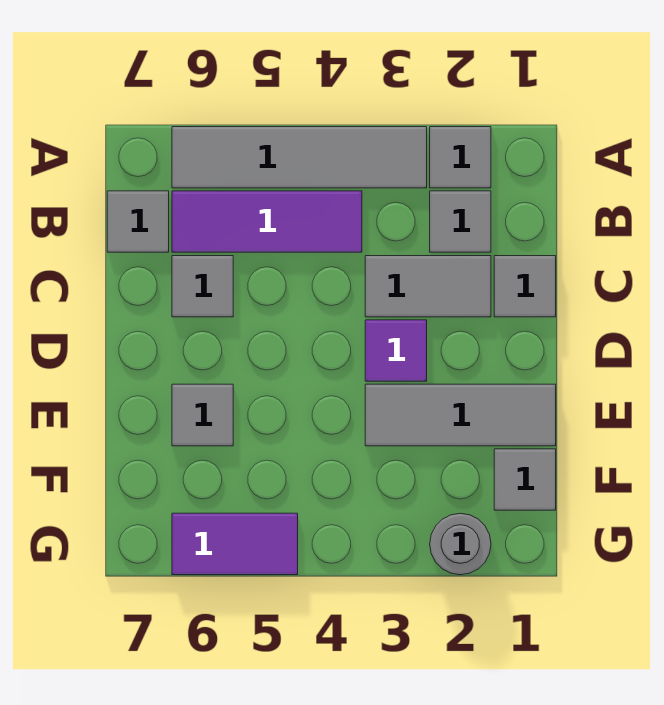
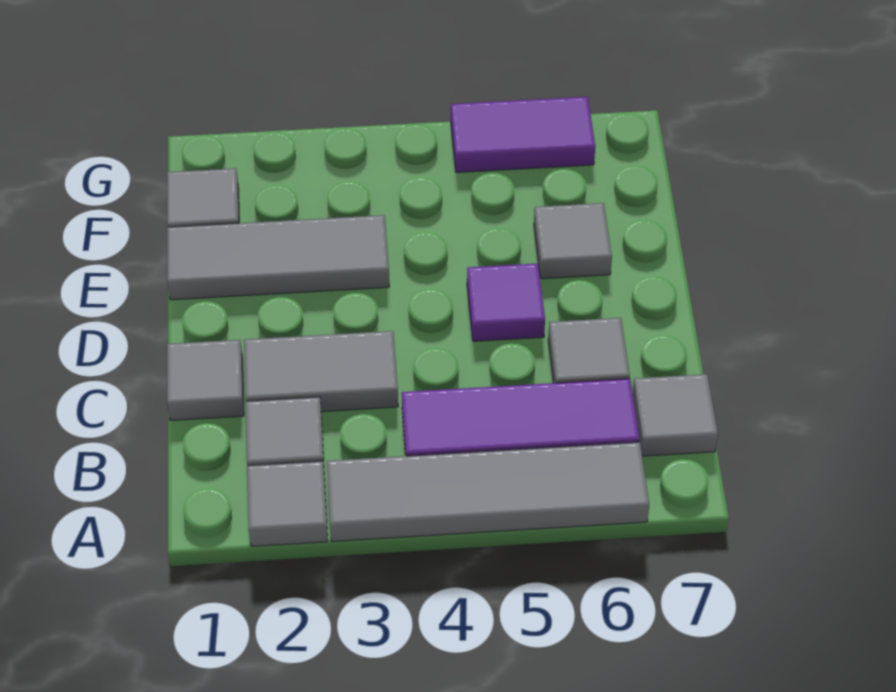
purple 1x1 tile [365,320,427,381] -> purple 1x1 tile moved to [467,263,545,341]
grey 1x1 round brick [430,513,491,575] -> none

